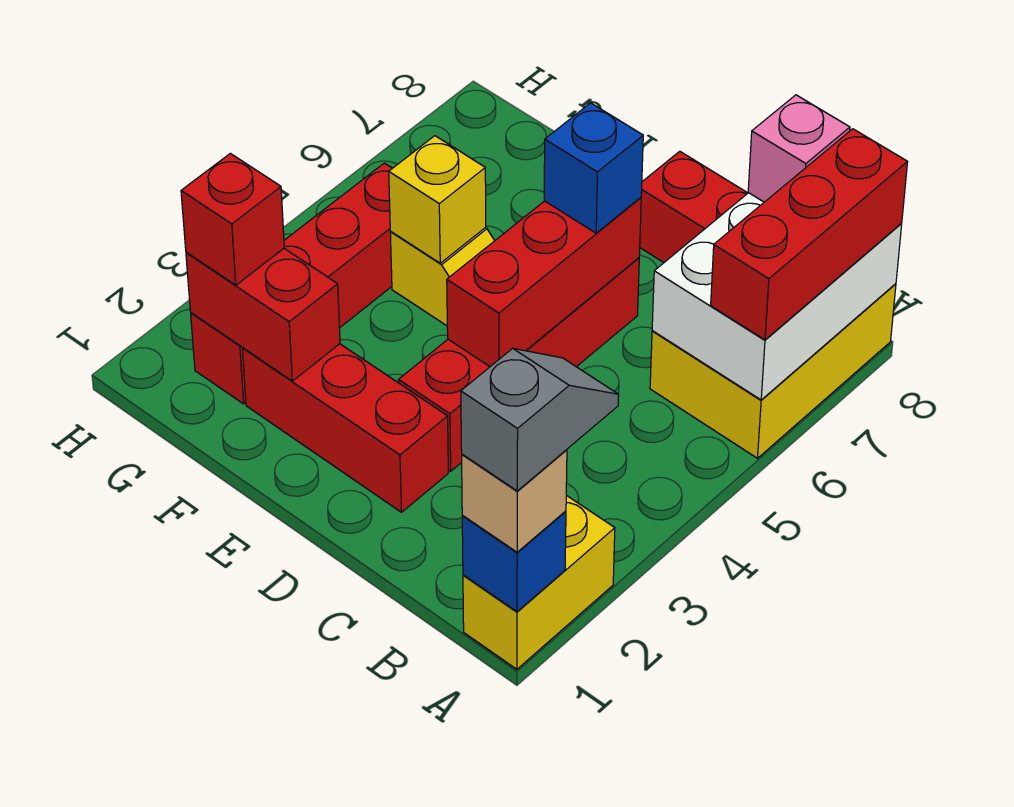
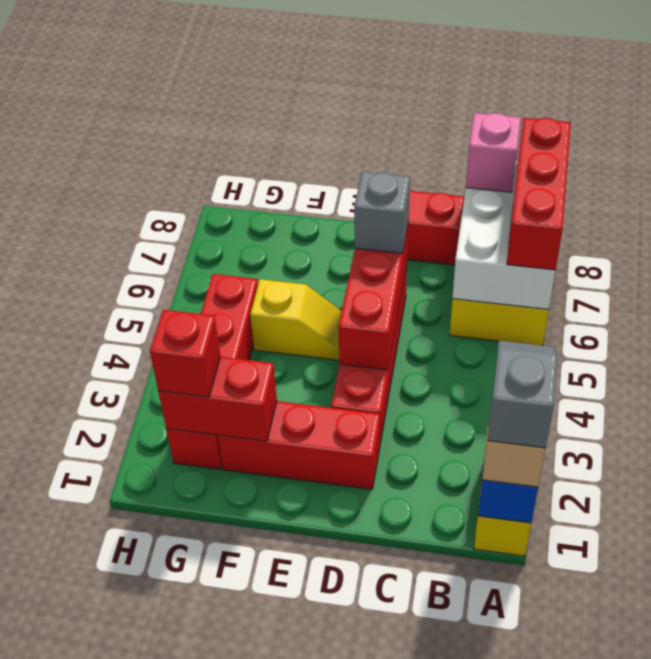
blue 1x1 brick [544,103,643,233] -> grey 1x1 brick [354,172,410,253]
yellow 1x1 brick [389,136,486,263] -> none

